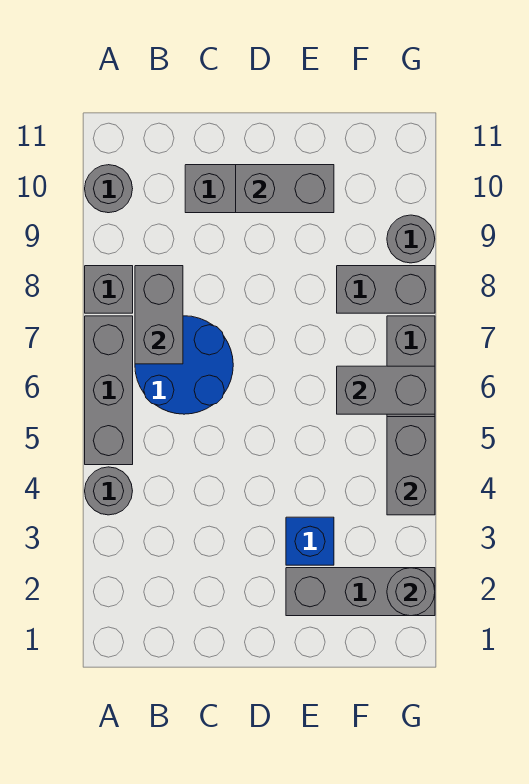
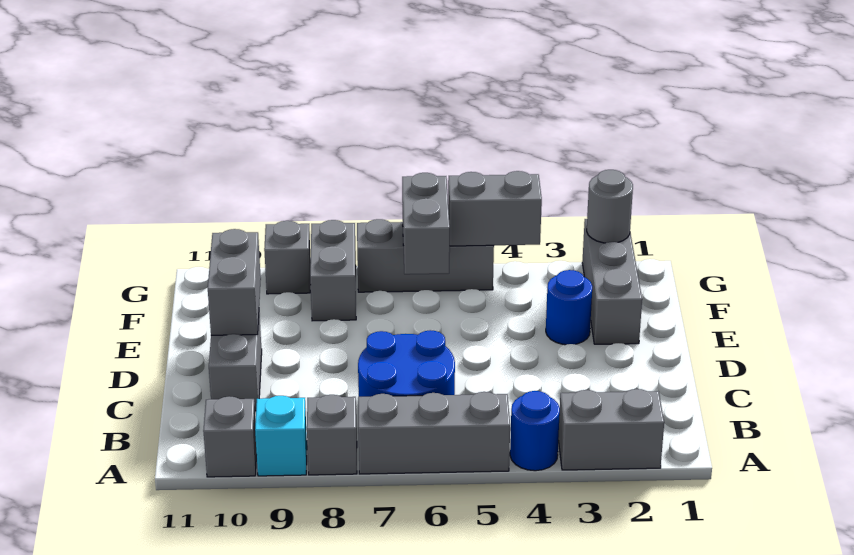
grey 1x1 round brick [85,467,132,515] -> blue 1x1 round brick [510,391,560,471]
none -> cyan 1x1 brick [255,396,307,476]
grey 1x1 round brick [85,165,133,213] -> grey 1x1 brick [203,396,257,477]
grey 1x2 brick [135,266,183,364] -> grey 1x2 brick moved to [558,389,664,470]
blue 1x1 brick [286,517,334,565] -> blue 1x1 round brick [546,270,592,345]
grey 1x1 round brick [387,215,435,263] -> grey 1x1 brick [264,221,311,294]

